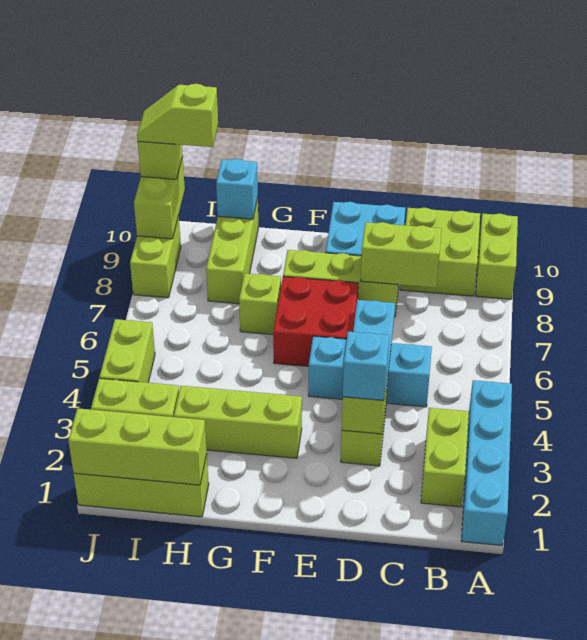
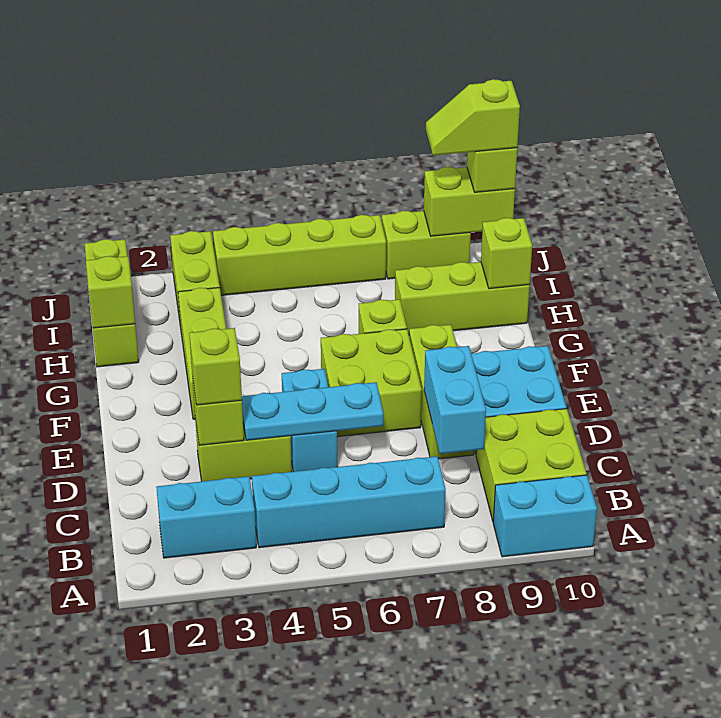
cyan 1x4 brick [462,380,512,545] -> cyan 1x4 brick moved to [252,456,446,548]
lime 1x2 brick [476,214,518,299] -> cyan 1x2 brick [493,475,597,557]
lime 1x2 brick [421,408,469,507] -> cyan 1x2 brick [156,476,256,558]
cyan 1x3 brick [308,336,432,407] -> cyan 1x2 brick [282,369,337,472]
lime 1x2 brick [361,222,442,288] -> cyan 1x2 brick [424,346,486,454]
cyan 1x1 brick [343,332,389,400] -> lime 1x1 brick [189,328,242,405]
red 2x2 brick [273,277,358,366] -> lime 2x2 brick [321,329,422,437]
lime 1x3 brick [68,408,207,485] -> lime 1x1 brick [86,256,135,328]
cyan 1x1 brick [216,159,258,219] -> lime 1x1 brick [481,218,532,289]
lime 1x2 slope [137,84,218,147] -> lime 1x2 slope turned to [426,79,520,155]
lime 1x2 brick [99,319,155,383] -> lime 1x4 brick [213,215,386,295]

